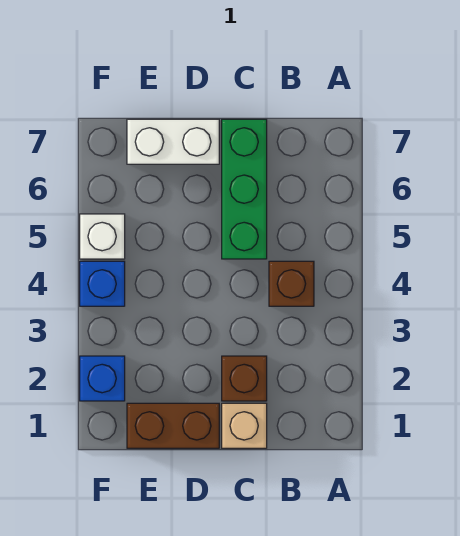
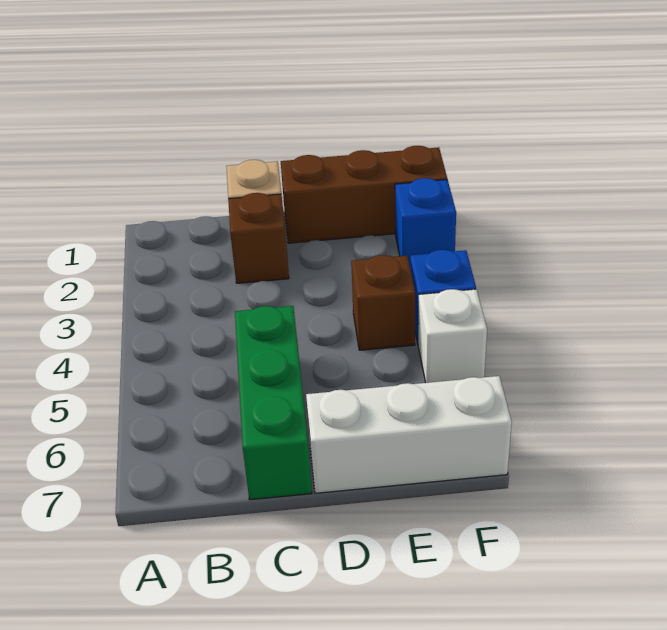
brown 1x1 brick [269,261,314,306] -> brown 1x1 brick moved to [351,255,415,350]
brown 1x2 brick [127,403,219,448] -> brown 1x3 brick [281,146,447,243]
white 1x2 brick [127,119,219,164] -> white 1x3 brick [306,376,512,493]

